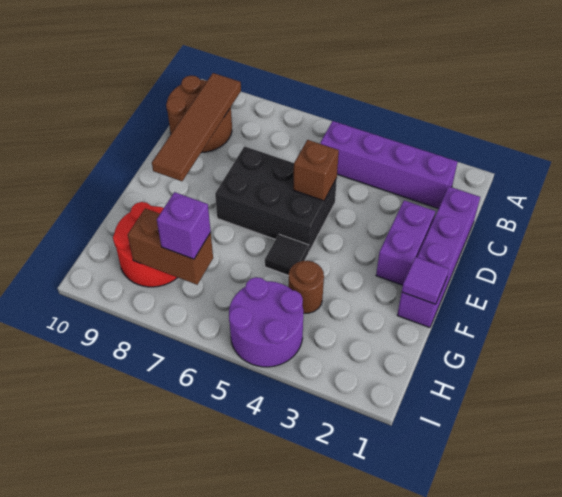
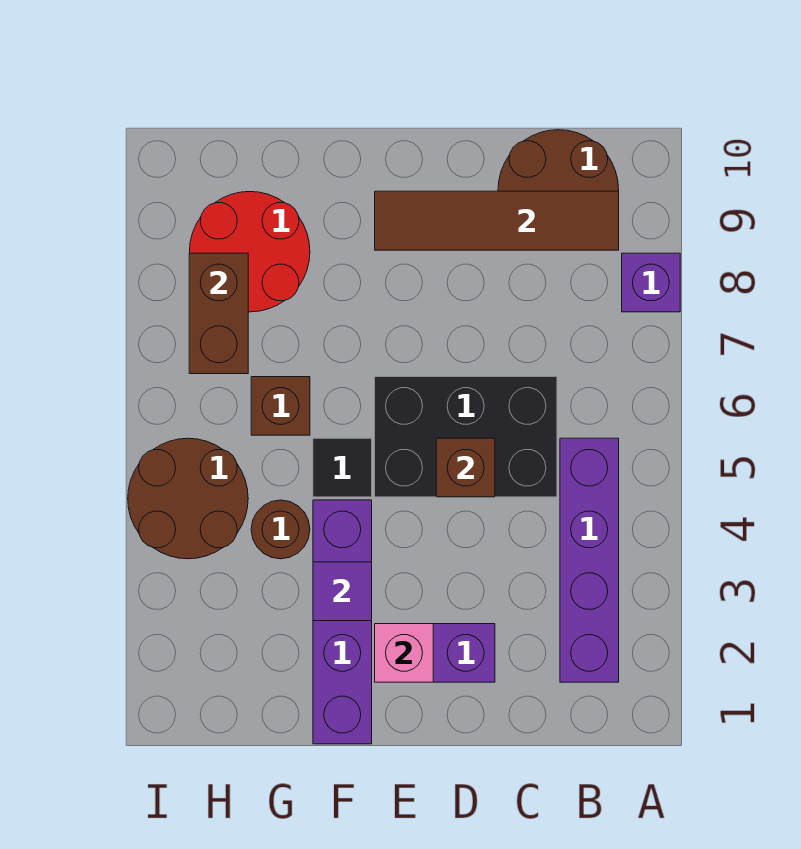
purple 1x4 brick [397,187,480,328] -> purple 1x4 brick turned to [313,500,372,744]
black 2x3 brick [215,146,337,251] -> black 2x3 brick turned to [375,377,557,497]
none -> pink 1x1 brick [375,624,433,682]
purple 1x1 tile [402,257,449,304] -> purple 1x1 tile moved to [313,562,372,621]
none -> brown 1x1 brick [251,377,310,435]
purple 2x2 round brick [229,277,303,367] -> brown 2x2 round brick [128,438,248,559]
purple 1x1 brick [157,192,211,259] -> purple 1x1 brick moved to [622,253,680,312]

